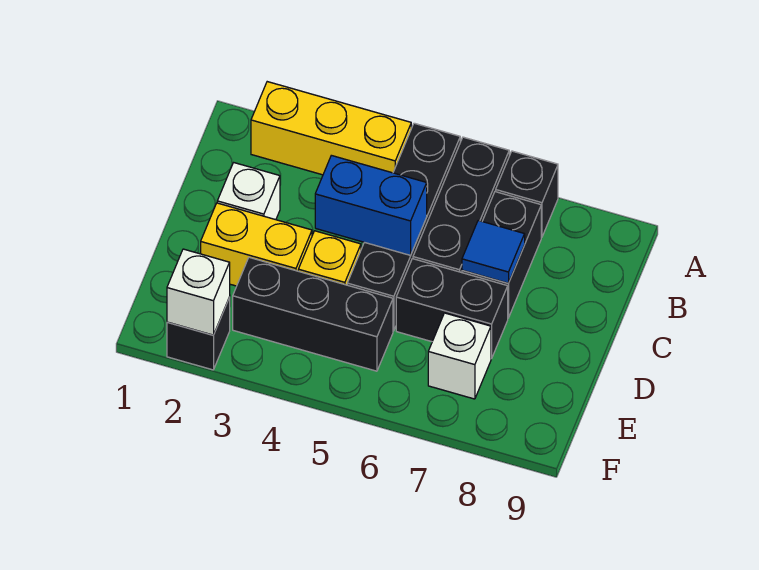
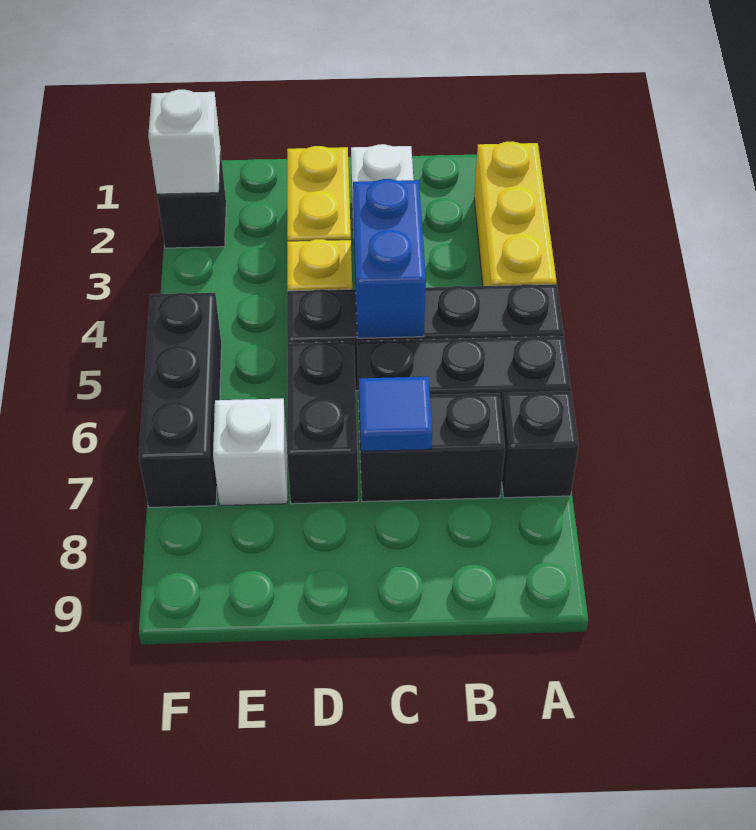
black 1x3 brick [233,257,393,371] -> black 1x3 brick moved to [139,293,222,507]

